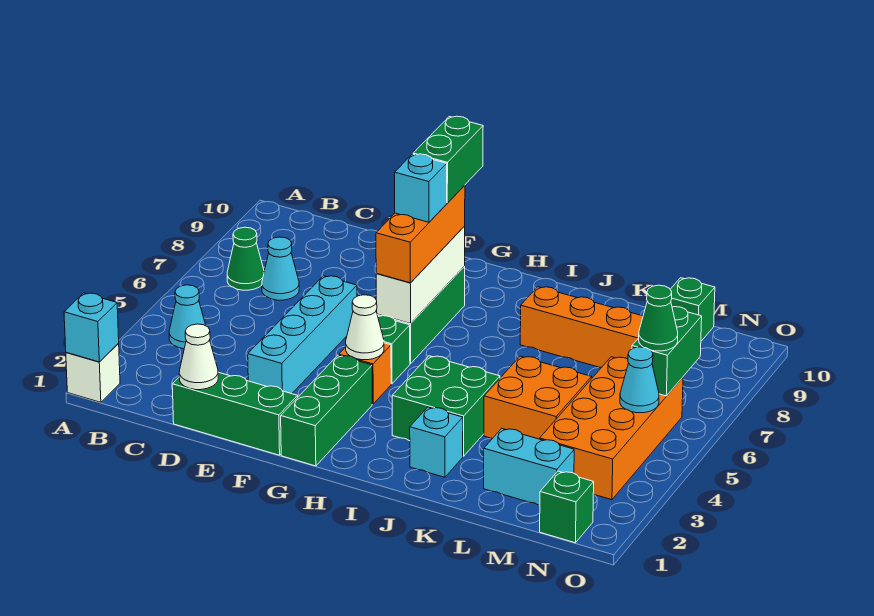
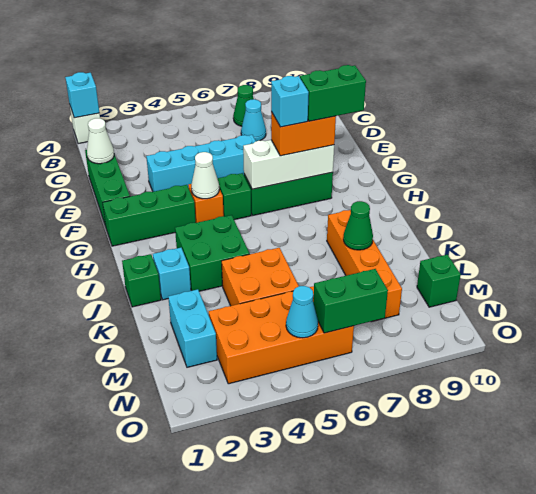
cyan 1x1 cone [169,285,206,349] -> none
orange 1x3 brick [376,185,465,283] -> orange 1x2 brick [271,112,336,156]
green 1x1 brick [540,471,594,543] -> green 1x1 brick moved to [122,254,161,307]
green 1x1 cone [639,285,678,351] -> green 1x1 cone moved to [343,201,373,250]

